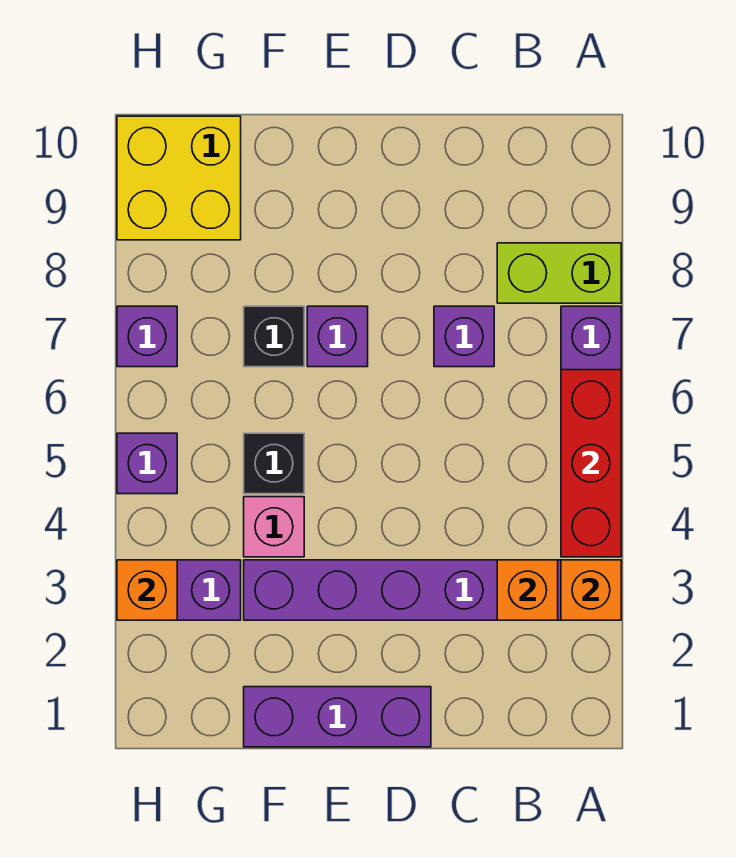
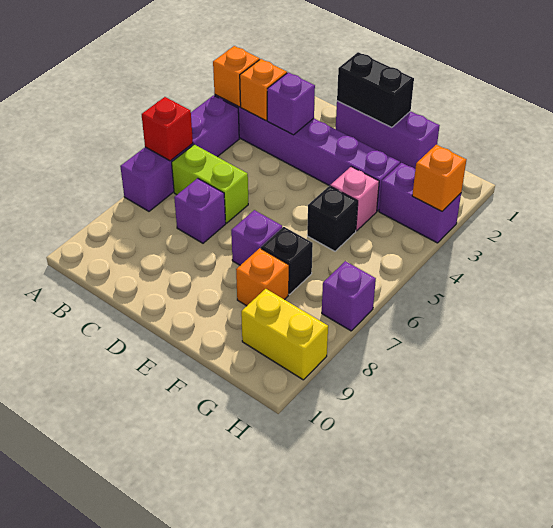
red 1x3 brick [561,370,621,557] -> red 1x1 brick [142,97,193,161]
lime 1x2 brick [497,243,621,303] -> lime 1x2 brick moved to [172,144,248,223]
none -> black 1x2 brick [337,52,414,128]
none -> orange 1x1 brick [236,248,289,306]
yellow 2x2 brick [117,116,241,240] -> yellow 1x2 brick [241,289,328,380]
purple 1x1 brick [117,433,177,494] -> purple 1x1 brick moved to [267,72,315,135]

